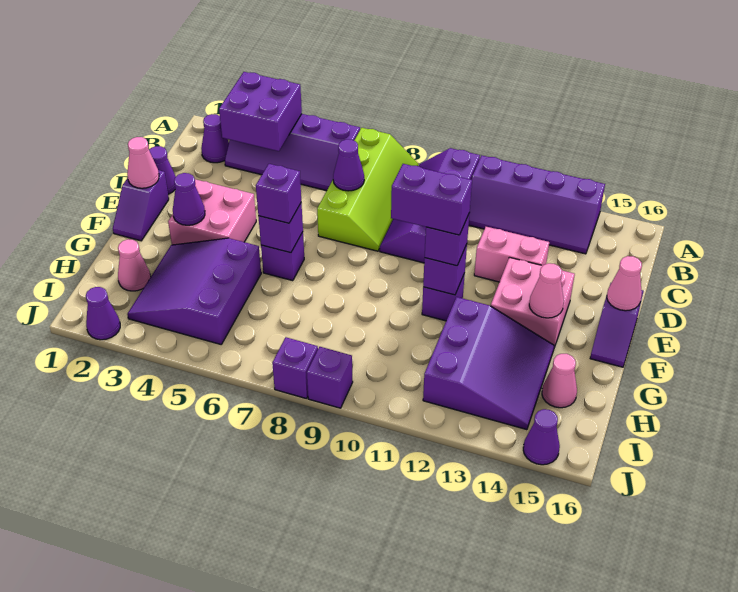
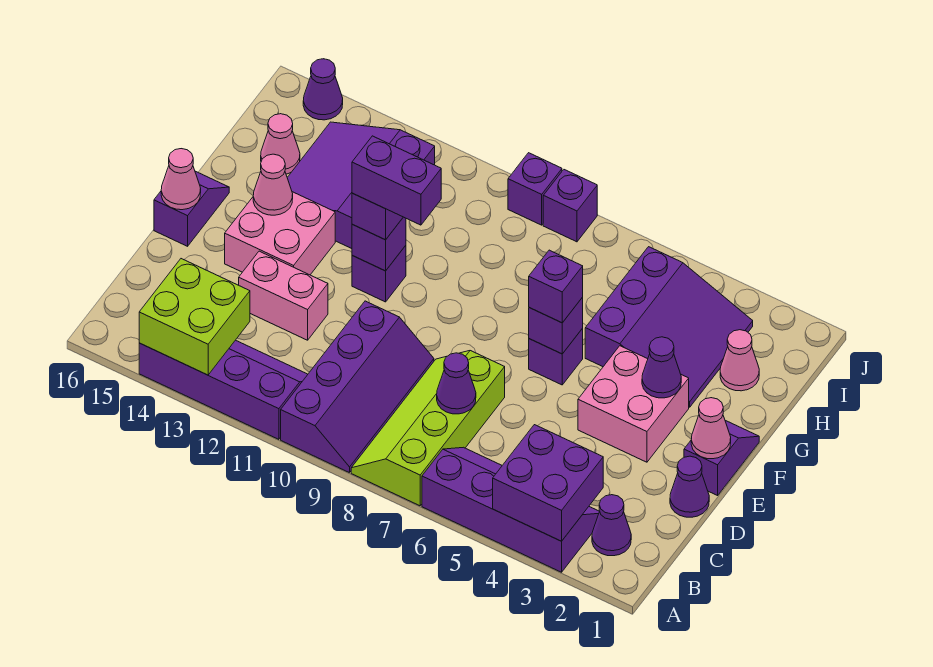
none -> lime 2x2 brick [139,259,250,375]
purple 1x1 cone [86,287,120,340] -> none

